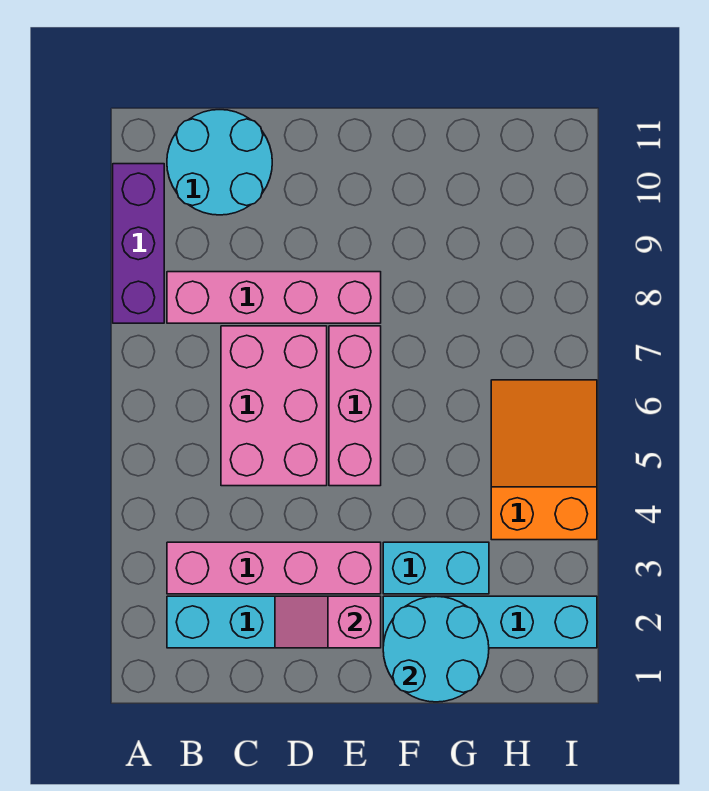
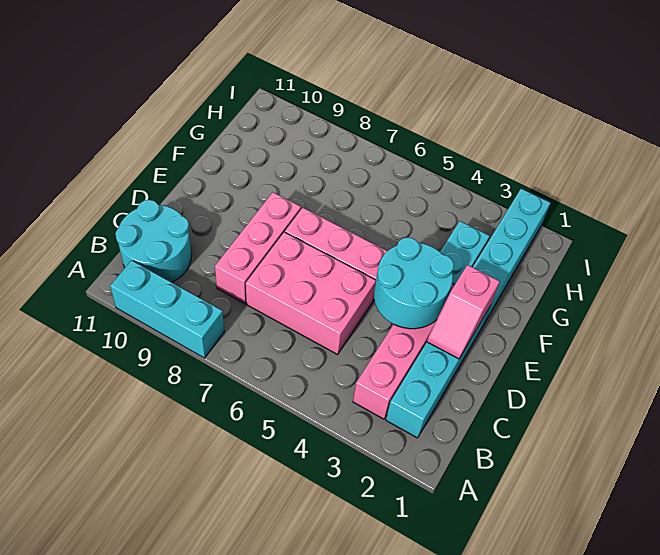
purple 1x3 brick [113,164,164,323] -> cyan 1x3 brick [110,260,224,358]
pink 1x4 brick [167,272,381,323] -> pink 1x3 brick [215,192,301,304]
cyan 2x2 round brick [383,596,489,702] -> cyan 2x2 round brick moved to [374,237,454,329]
orange 2x3 slope [491,380,597,540] -> none

